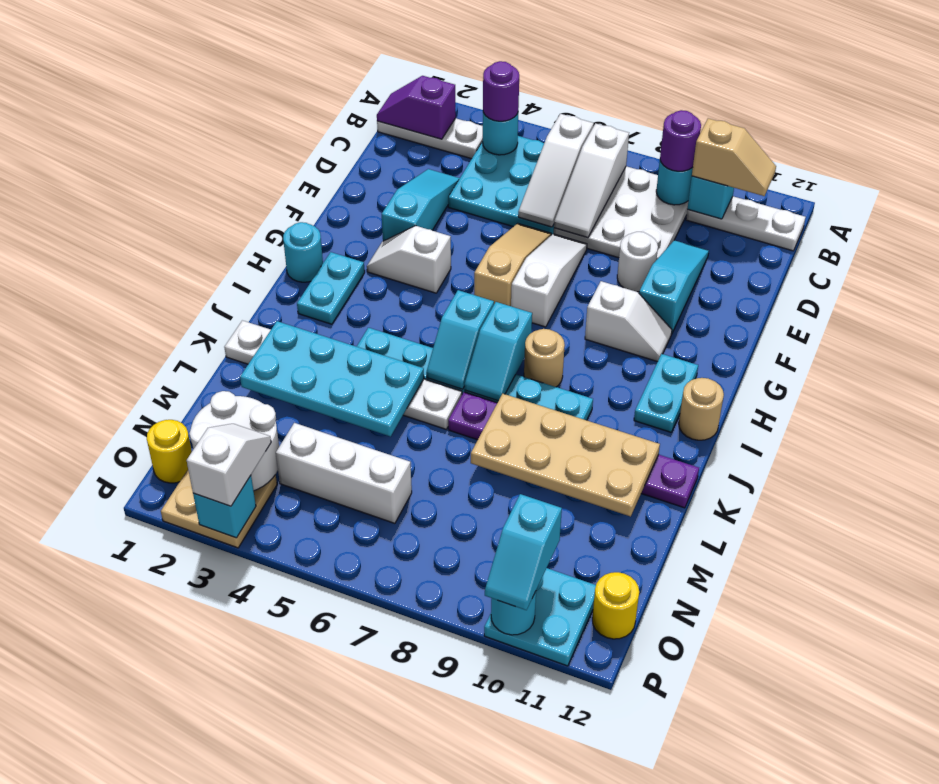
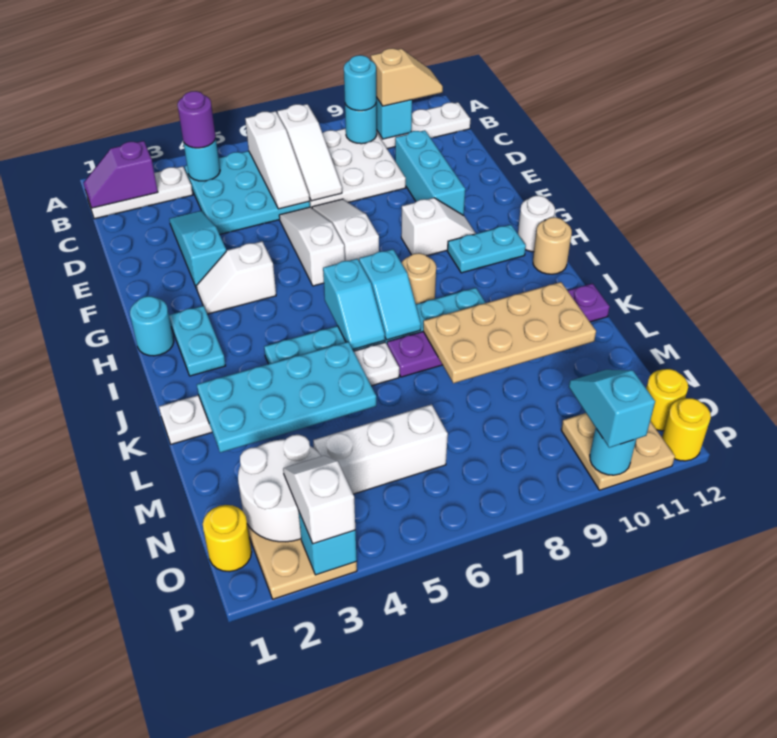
purple 1x1 round brick [660,110,701,171] -> cyan 1x1 round brick [344,55,377,111]
cyan 1x3 slope [639,240,709,333] -> cyan 1x3 brick [395,130,465,215]
tan 1x3 slope [474,223,551,306] -> white 1x3 slope [279,207,345,286]
white 1x1 round brick [617,232,658,292] -> white 1x1 round brick moved to [518,196,555,252]
cyan 1x2 plate [634,354,698,432] -> cyan 1x2 plate turned to [448,225,526,273]
cyan 2x2 plate [484,568,596,666] -> tan 2x2 plate [561,413,675,490]
cyan 1x2 slope [485,494,562,610] -> cyan 1x2 slope turned to [569,370,655,448]
none -> yellow 1x1 round brick [662,398,711,461]

